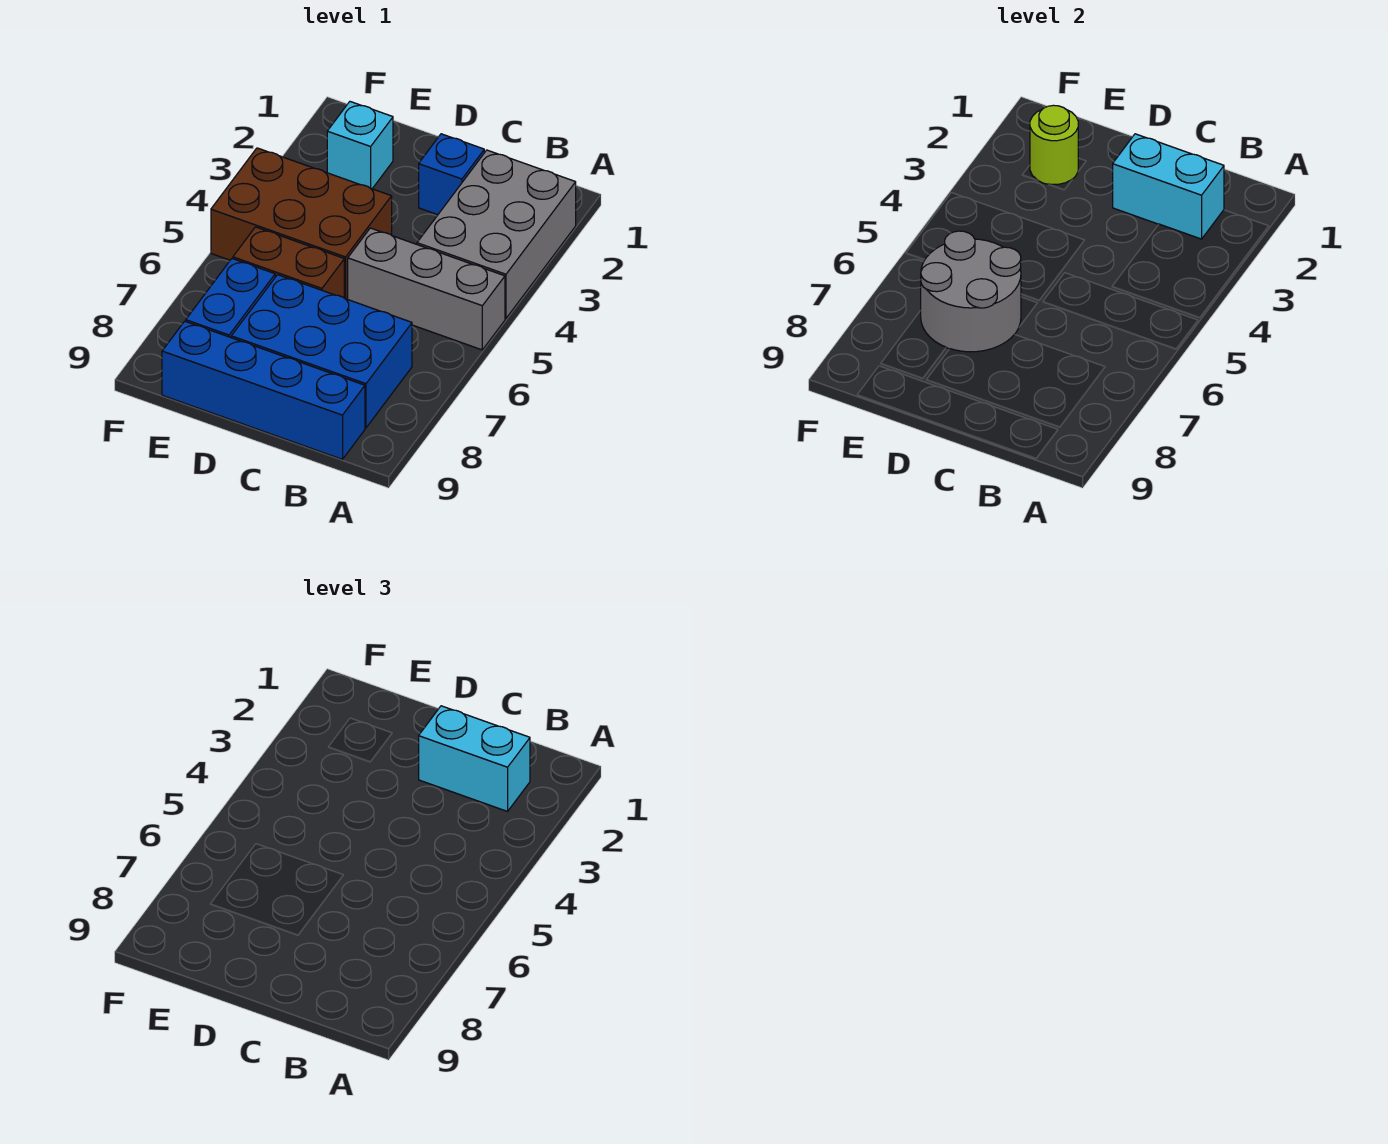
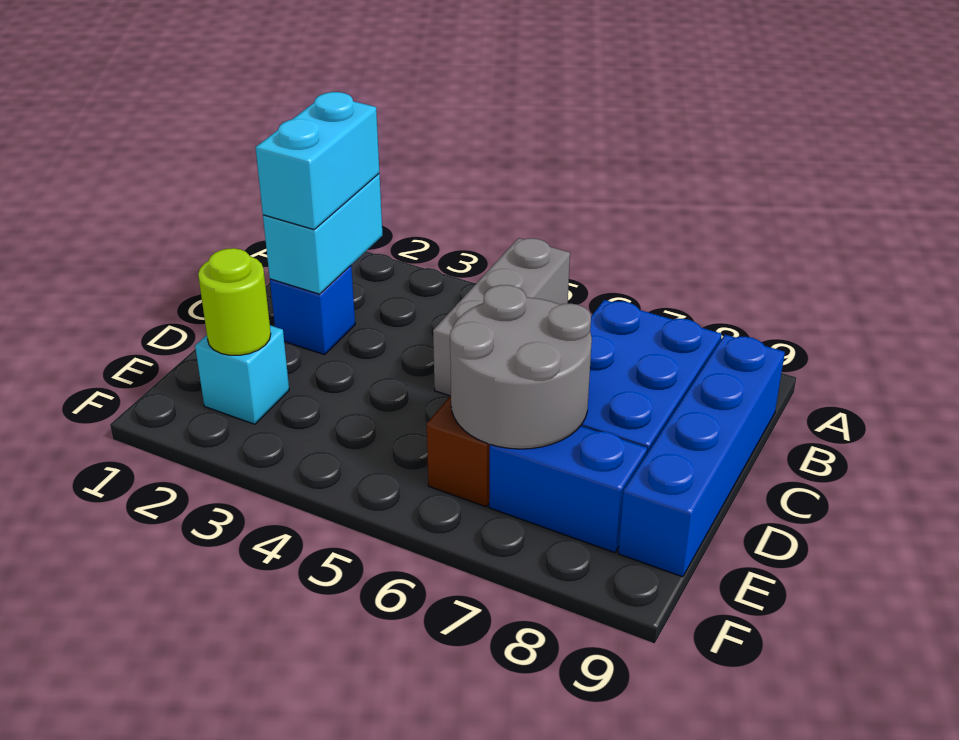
grey 2x3 brick [417,150,576,318] -> none
brown 2x3 brick [211,148,392,299] -> none

